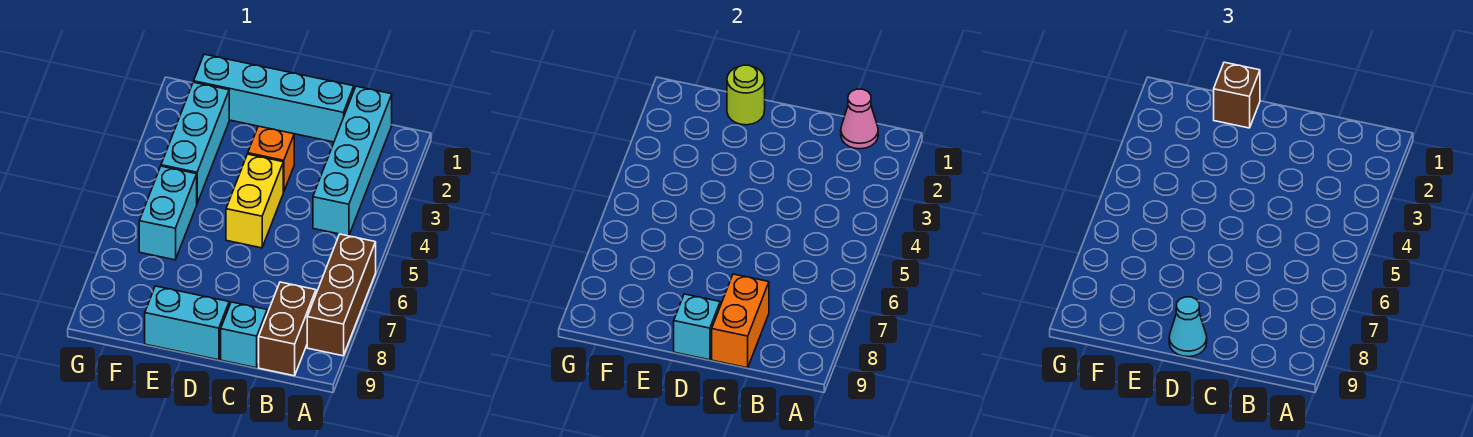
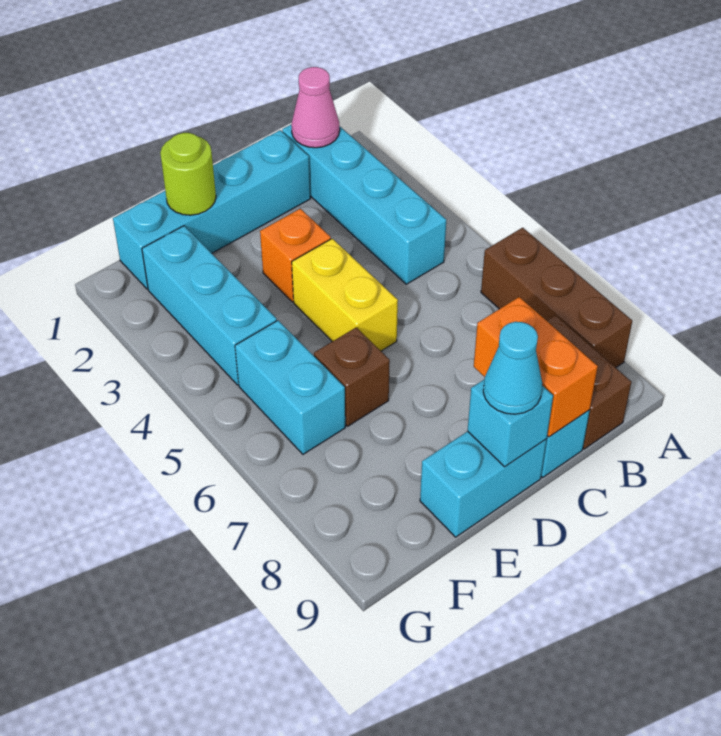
brown 1x1 brick [1214,62,1260,128] -> brown 1x1 brick moved to [314,327,390,426]

